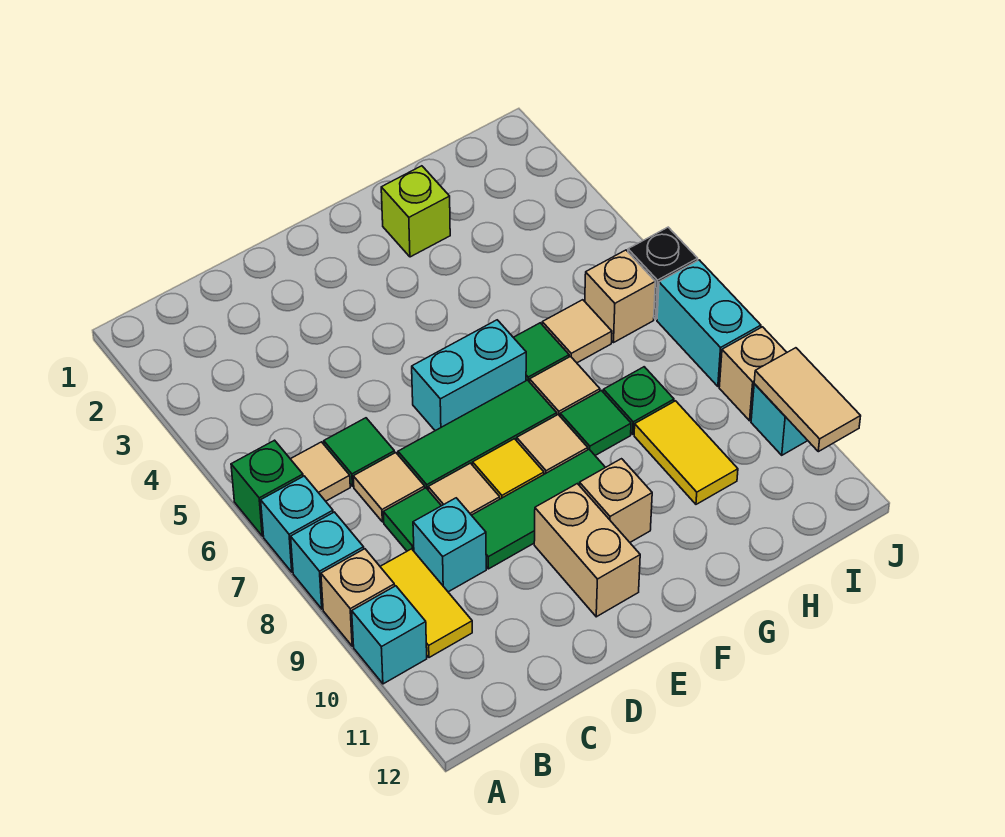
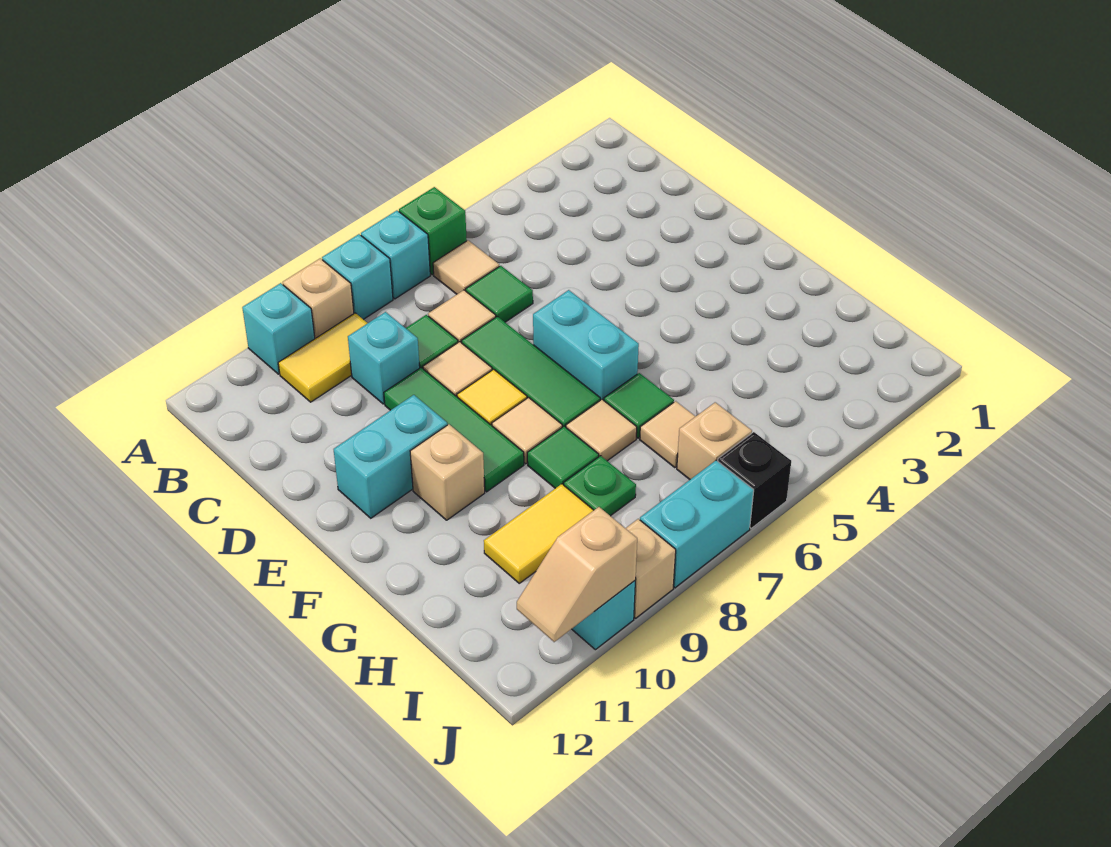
tan 1x2 brick [534,484,640,617] -> cyan 1x2 brick [334,395,447,518]
lime 1x1 brick [381,166,450,257] -> none
tan 1x2 tile [754,348,861,452] -> tan 1x2 slope [517,507,637,642]

